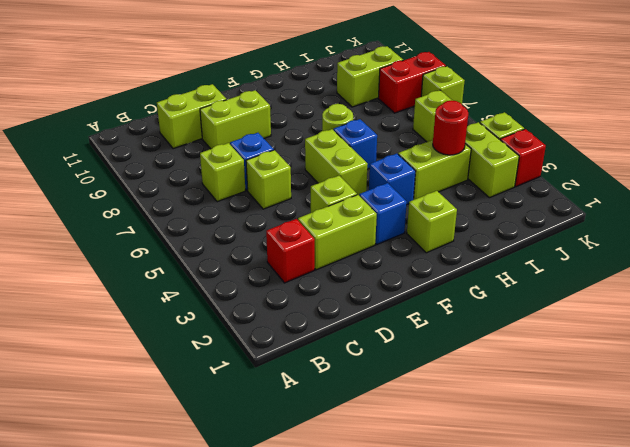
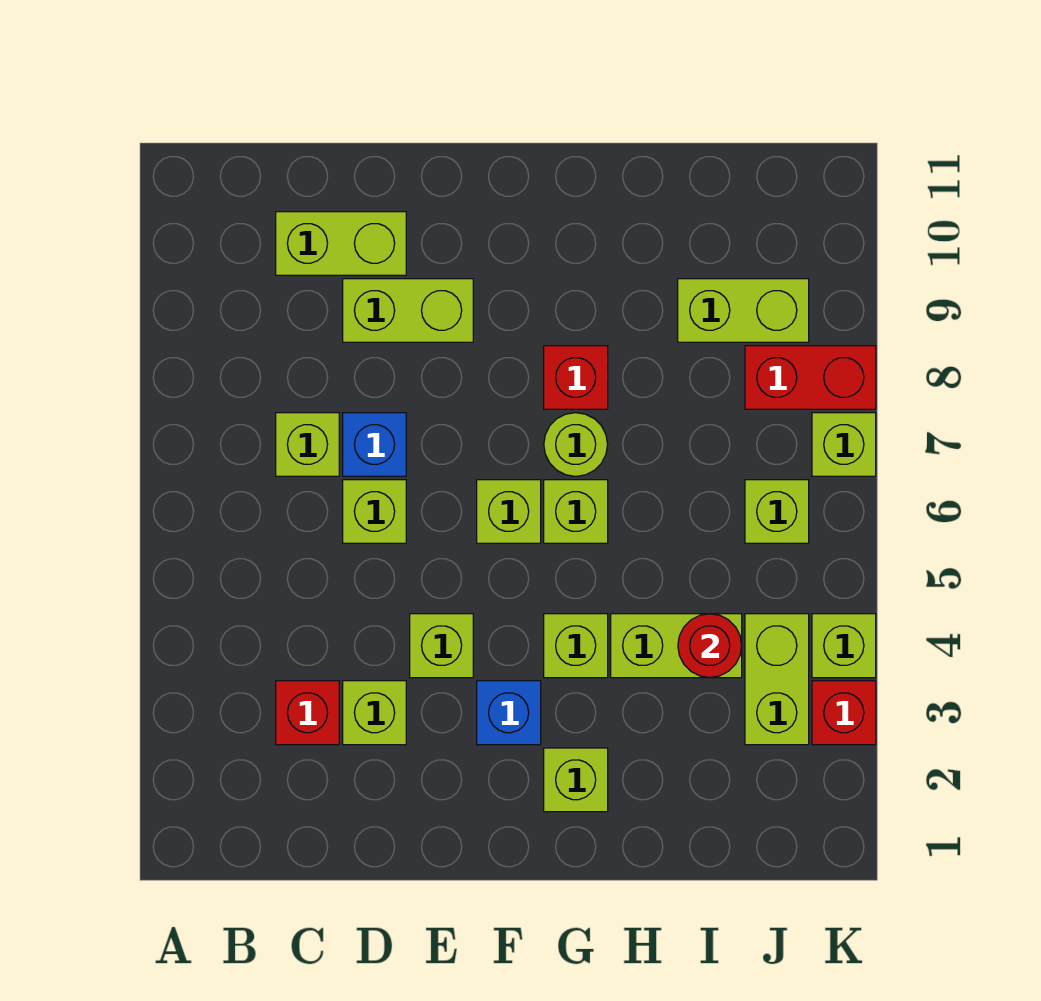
lime 1x2 brick [298,195,377,270] -> lime 1x1 brick [343,681,406,745]
lime 1x2 brick [305,129,368,195] -> lime 1x1 brick [477,480,541,543]
blue 1x1 brick [369,154,416,205] -> lime 1x1 brick [544,614,608,678]
blue 1x1 brick [334,119,377,169] -> lime 1x1 brick [544,480,608,543]
none -> red 1x1 brick [544,346,608,409]

